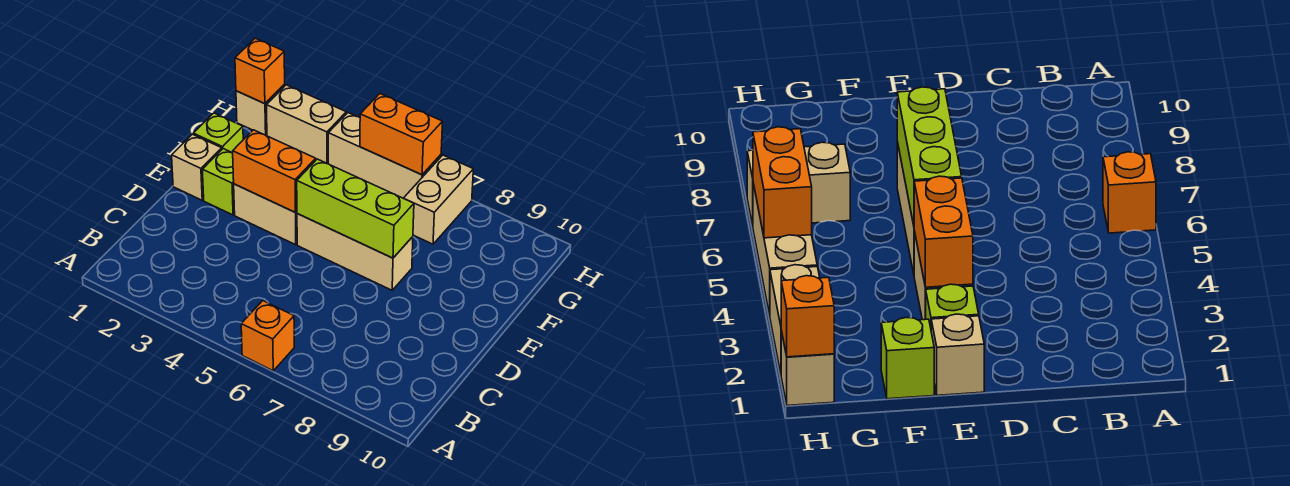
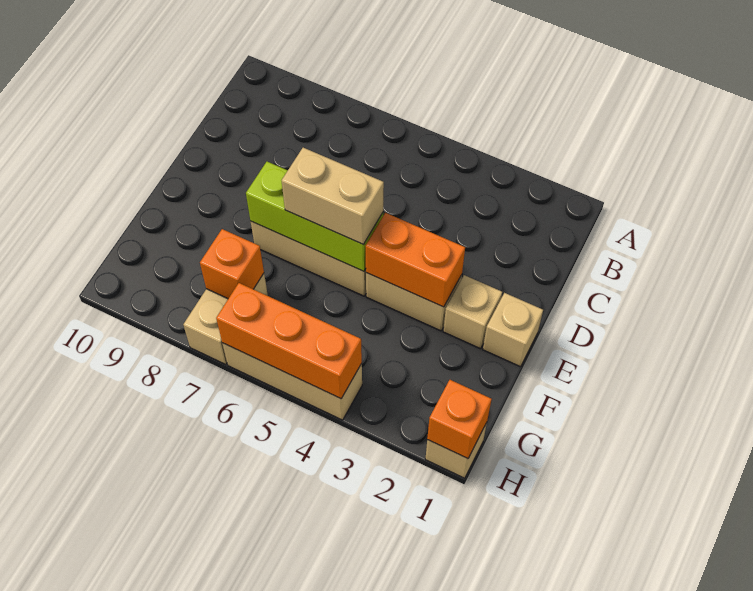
orange 1x1 brick [241,301,294,371] -> orange 1x1 brick moved to [200,229,264,299]
lime 1x1 brick [202,149,235,215] -> tan 1x1 brick [443,275,502,349]
lime 1x1 brick [193,113,243,153] -> none
tan 1x2 brick [266,85,346,163] -> tan 1x2 brick moved to [282,148,384,245]
orange 1x2 brick [360,94,443,175] -> orange 1x3 brick [216,283,362,399]

